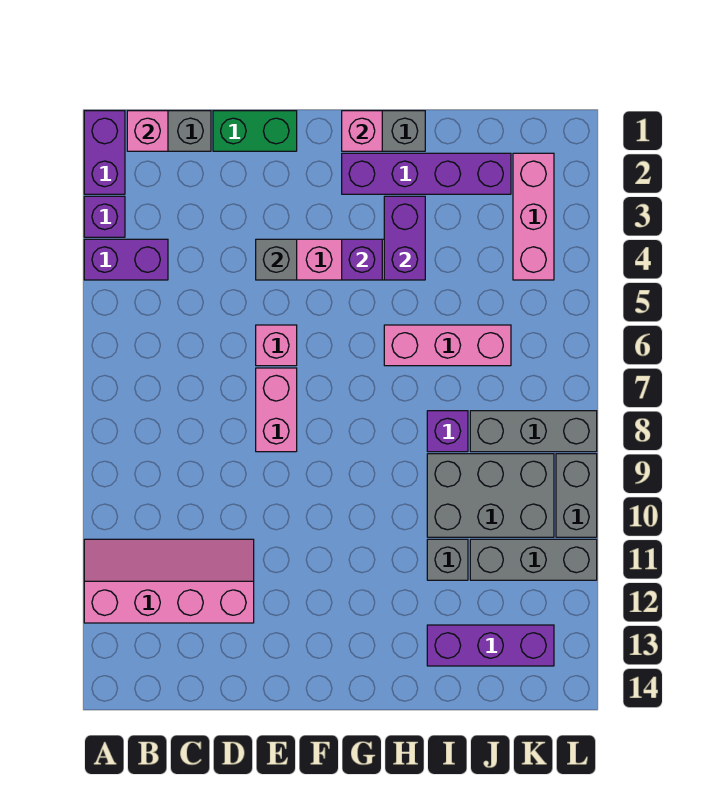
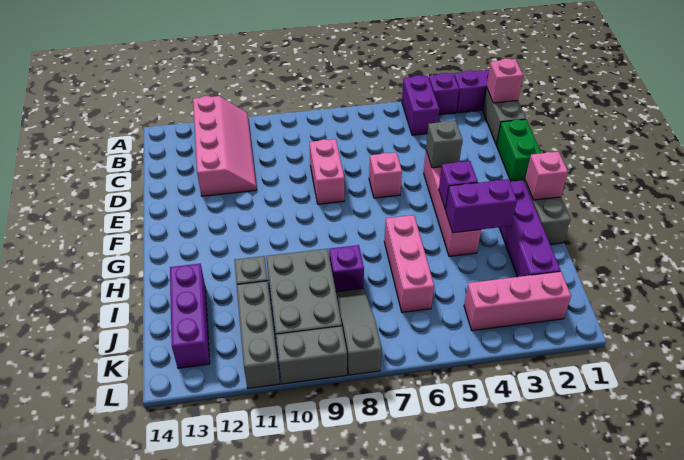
pink 1x2 brick [256,368,297,452] -> pink 1x2 brick turned to [310,139,344,204]
grey 1x3 brick [470,411,597,452] -> grey 1x3 slope [336,288,382,375]

